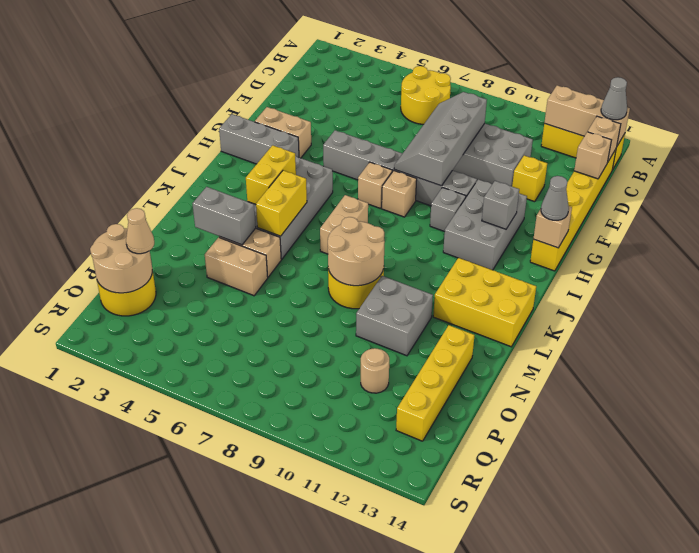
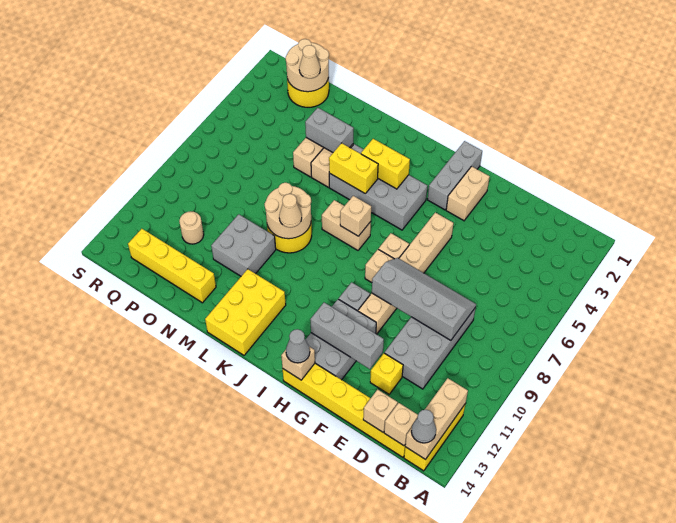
yellow 2x2 round brick [401,66,451,124] -> none
grey 1x6 brick [323,130,477,206] -> tan 1x6 brick [358,212,454,334]
grey 2x3 brick [443,179,527,270] -> grey 2x3 brick turned to [306,299,376,380]
grey 1x1 brick [482,181,519,229] -> grey 1x3 brick [310,302,384,369]
none -> tan 1x1 brick [340,196,371,236]
none -> tan 1x1 cone [279,194,302,227]
grey 1x2 brick [193,187,256,245] -> grey 1x2 brick turned to [305,108,354,152]

